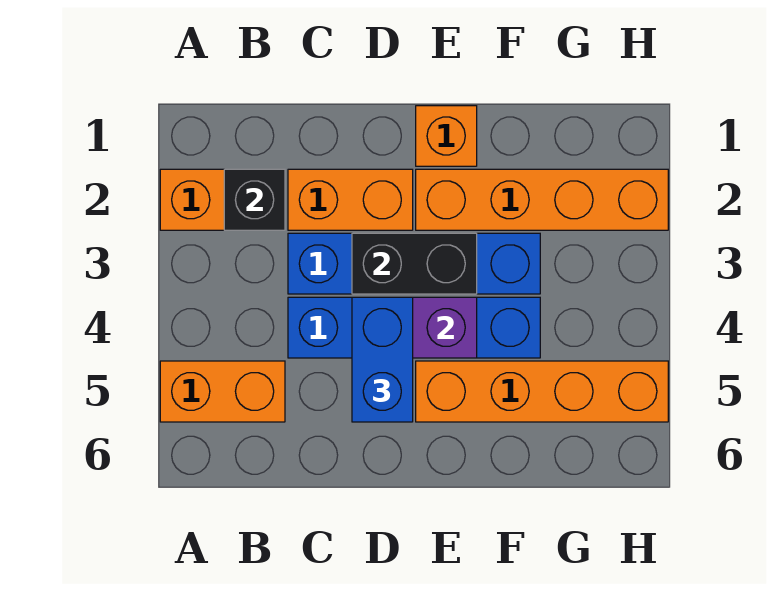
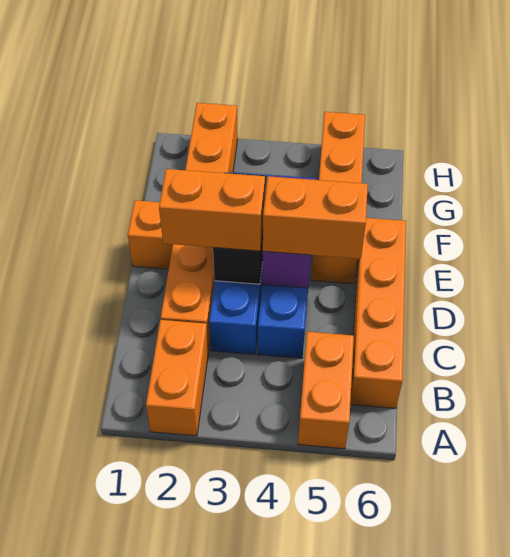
black 1x1 brick [224,169,285,230] -> none
none -> orange 1x4 brick [350,218,406,408]
none -> orange 1x2 brick [159,169,265,251]
blue 1x2 brick [352,297,413,422] -> orange 1x2 brick [263,176,368,259]

